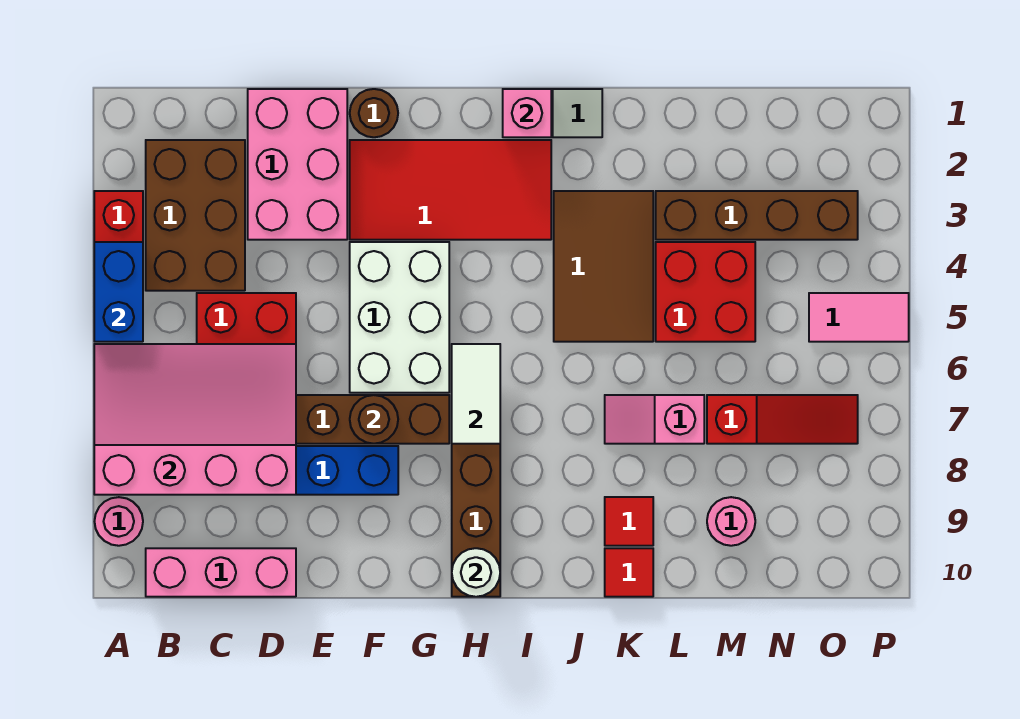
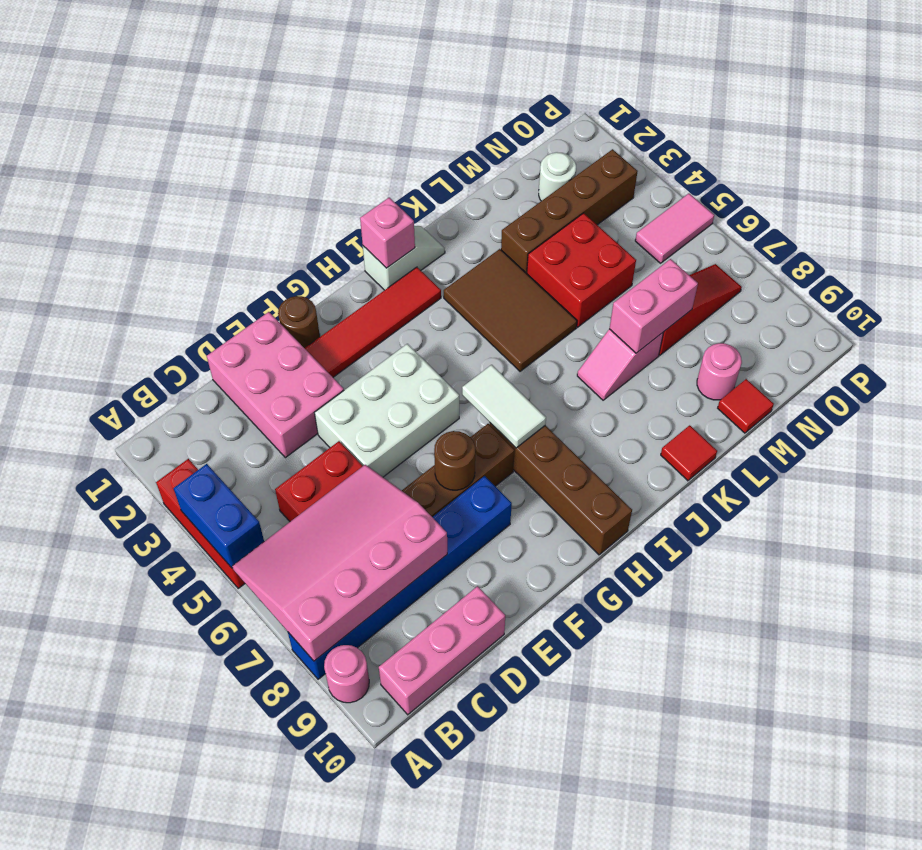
brown 2x3 brick [146,140,245,291] -> none
red 2x4 tile [350,140,551,240] -> red 1x4 tile [305,267,441,377]
white 2x3 brick [350,242,449,393] -> white 2x3 brick turned to [315,344,459,477]
white 1x1 round brick [452,548,500,597] -> white 1x1 round brick moved to [539,152,576,201]
red 1x1 tile [605,497,653,546] -> red 1x1 tile moved to [718,379,774,433]
none -> pink 1x2 brick [609,259,698,353]

